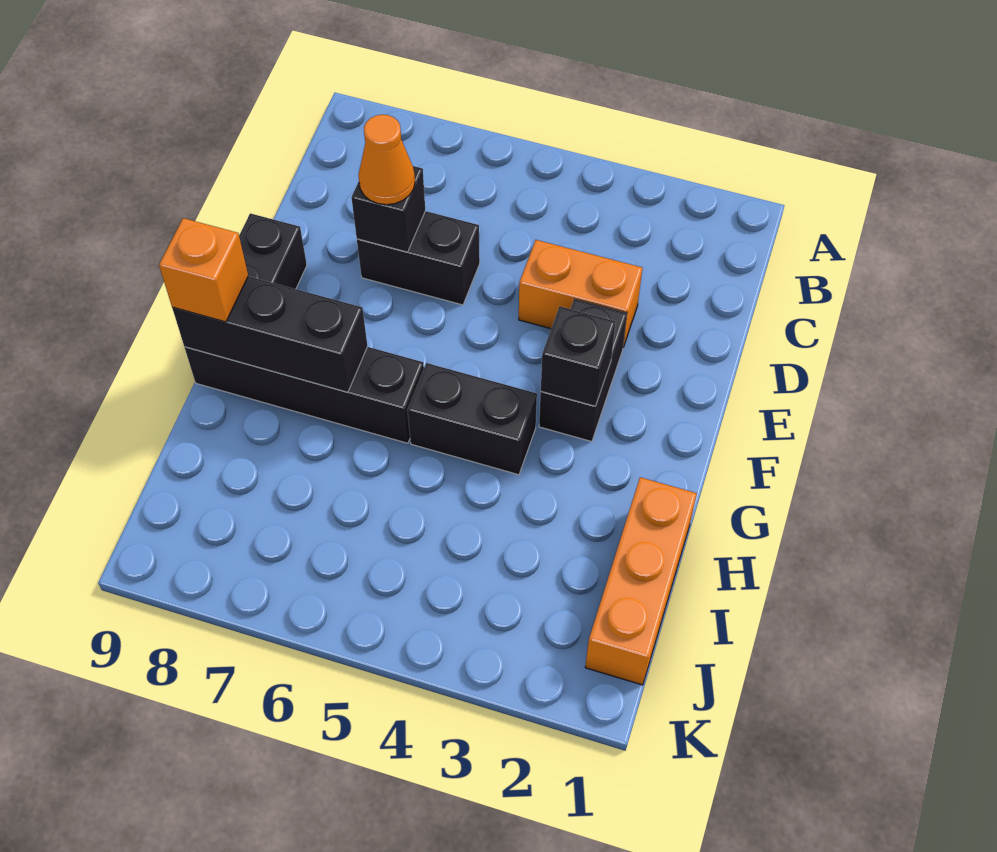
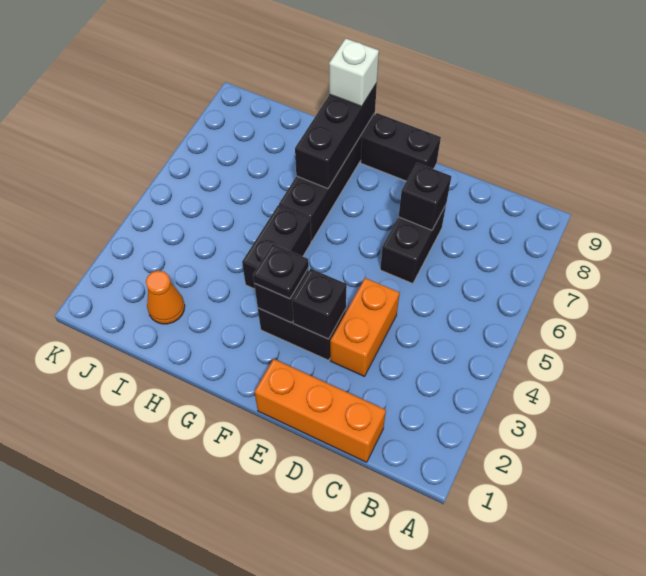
orange 1x1 cone [359,115,415,205] -> orange 1x1 cone moved to [146,271,185,324]
none -> black 1x1 brick [292,269,347,339]
none -> black 1x1 plate [253,244,309,299]
orange 1x1 brick [159,218,248,322] -> white 1x1 brick [329,39,379,106]
orange 1x3 brick [585,477,697,685] -> orange 1x3 brick moved to [254,359,386,462]

